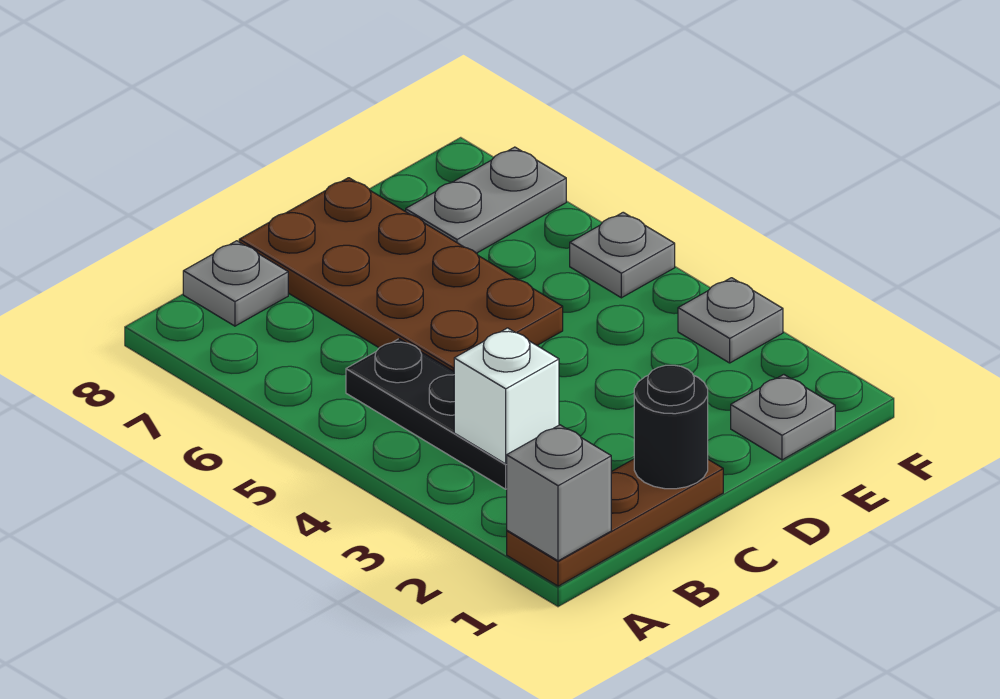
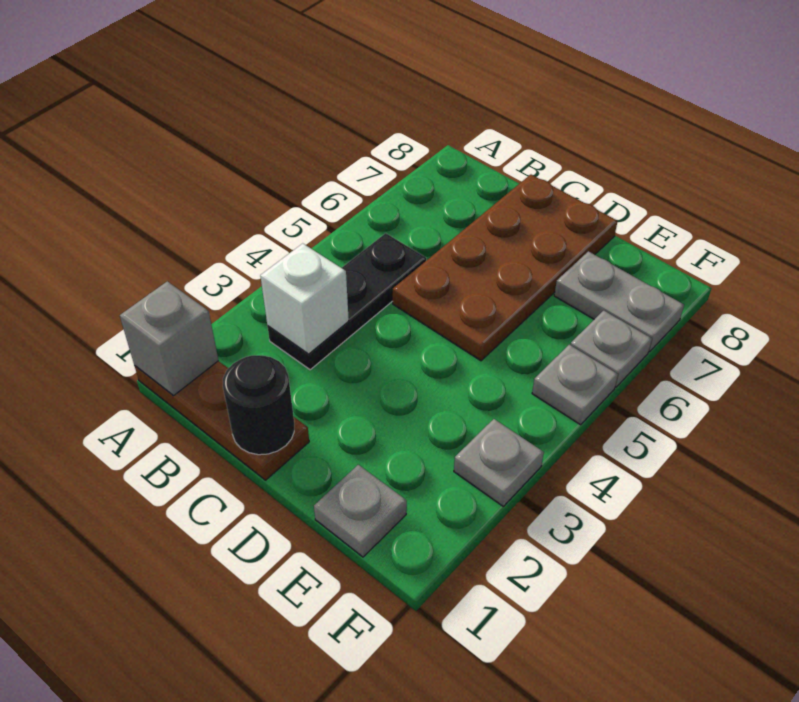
grey 1x1 plate [183,241,288,326] -> grey 1x1 plate moved to [570,311,652,387]

